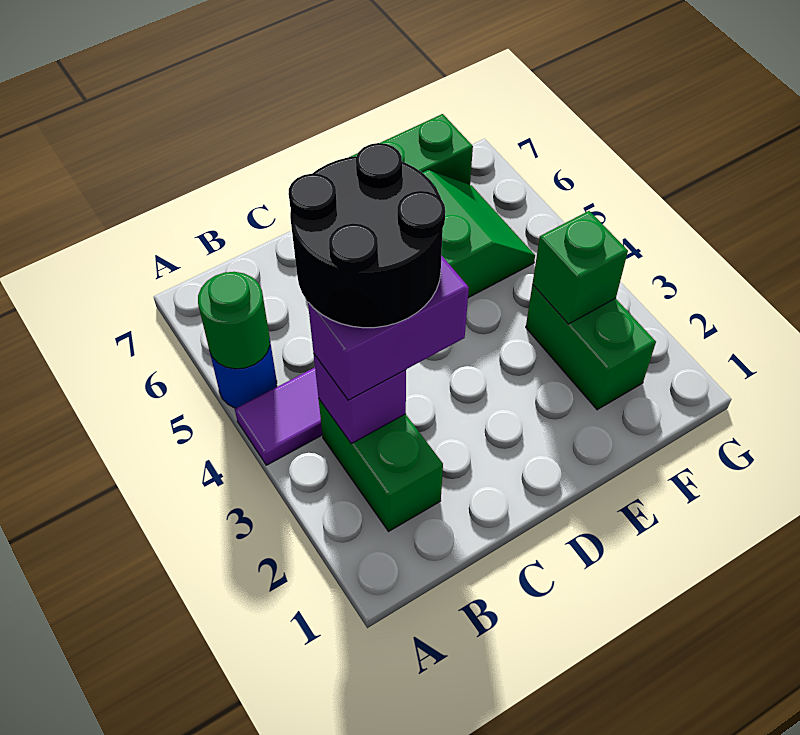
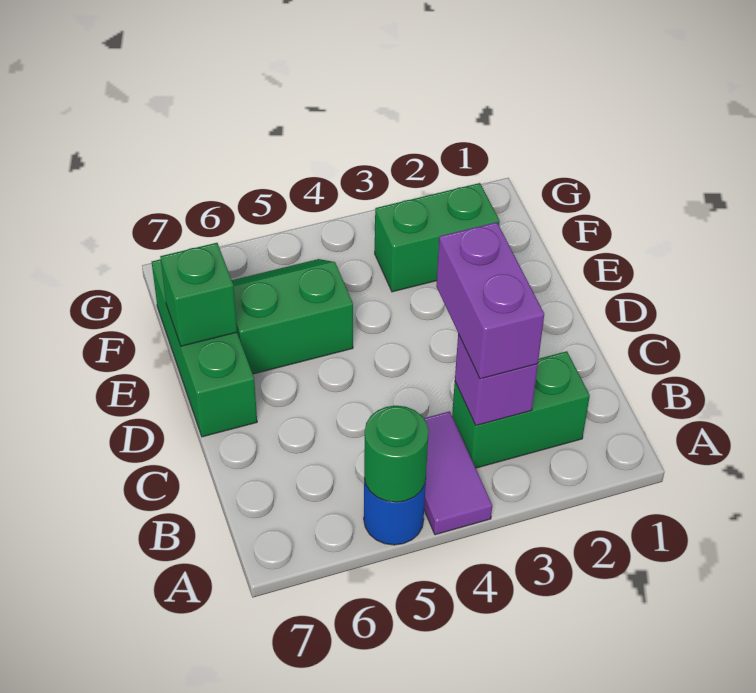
black 2x2 round brick [289,143,445,328] -> none
green 1x1 brick [532,211,628,324] -> green 1x1 brick moved to [160,243,237,346]

